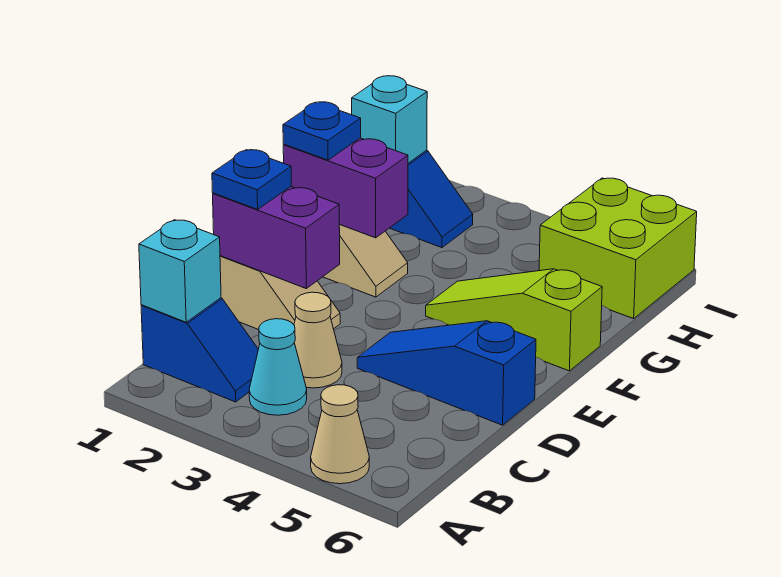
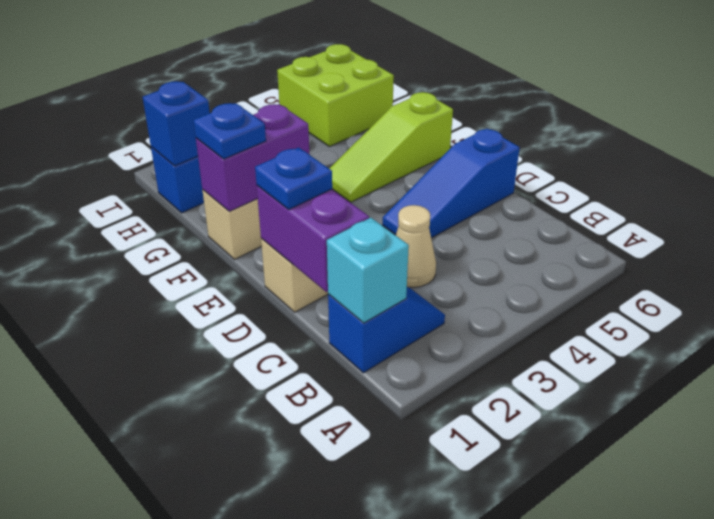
tan 1x1 cone [311,385,369,484] -> none
cyan 1x1 cone [249,319,307,415] -> none
purple 1x2 brick [213,187,340,288] -> purple 1x2 brick turned to [257,186,369,292]
cyan 1x1 brick [352,76,427,163] -> blue 1x1 brick [143,81,210,166]

